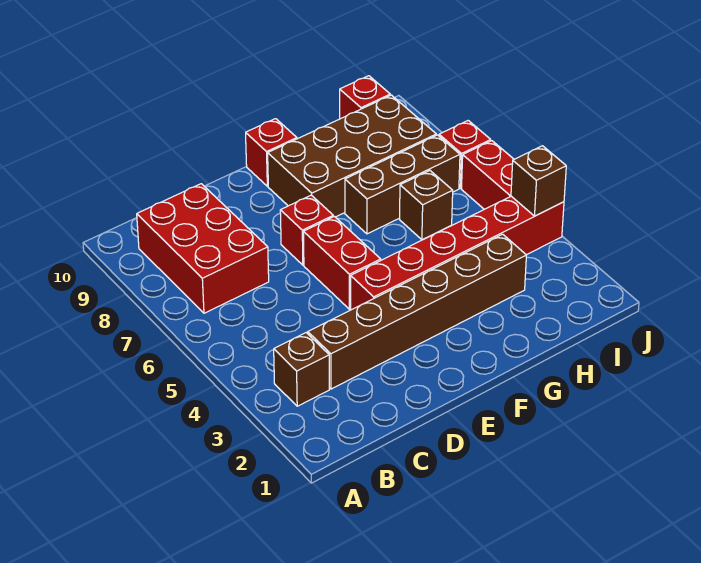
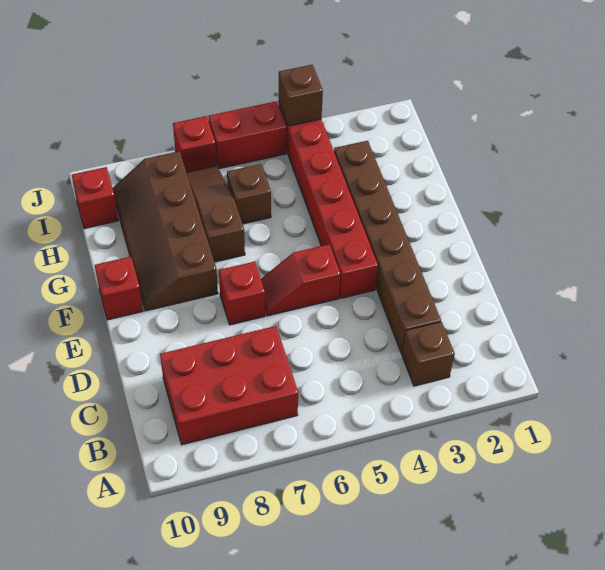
red 1x2 brick [303,217,381,309] -> red 1x2 slope [261,244,341,316]
brown 2x4 brick [268,95,436,217] -> brown 2x4 slope [113,151,218,311]
brown 1x3 brick [345,135,460,234] -> brown 1x3 slope [187,166,245,262]

